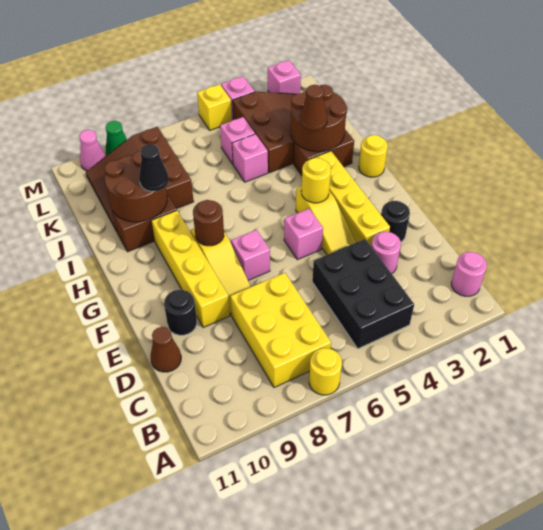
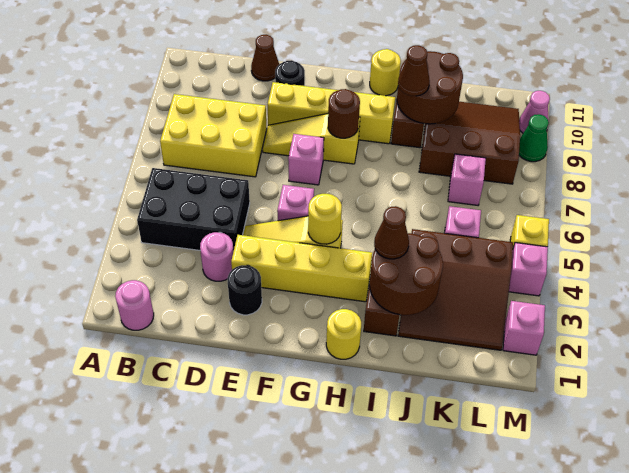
yellow 1x1 round brick [309,348,342,395] -> yellow 1x1 round brick moved to [370,49,401,96]
black 1x1 cone [139,144,169,191] -> brown 1x1 cone [398,45,430,96]
pink 1x1 brick [232,134,268,182] -> pink 1x1 brick moved to [448,154,486,205]

